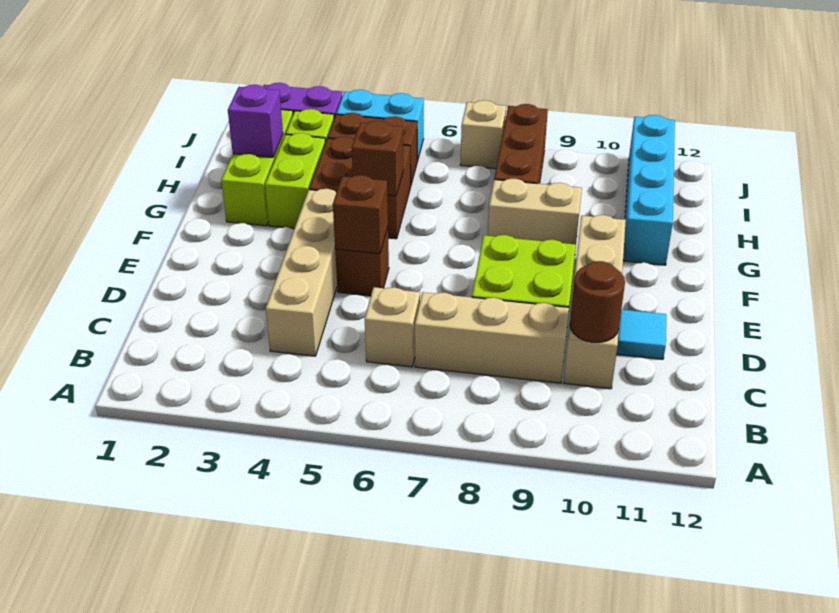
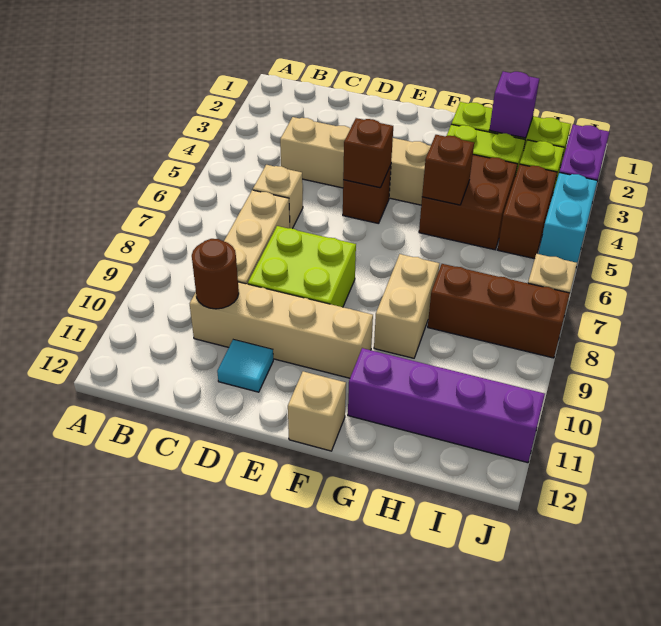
none -> tan 1x1 brick [288,371,346,451]
cyan 1x4 brick [623,115,675,265] -> purple 1x4 brick [348,348,545,463]

